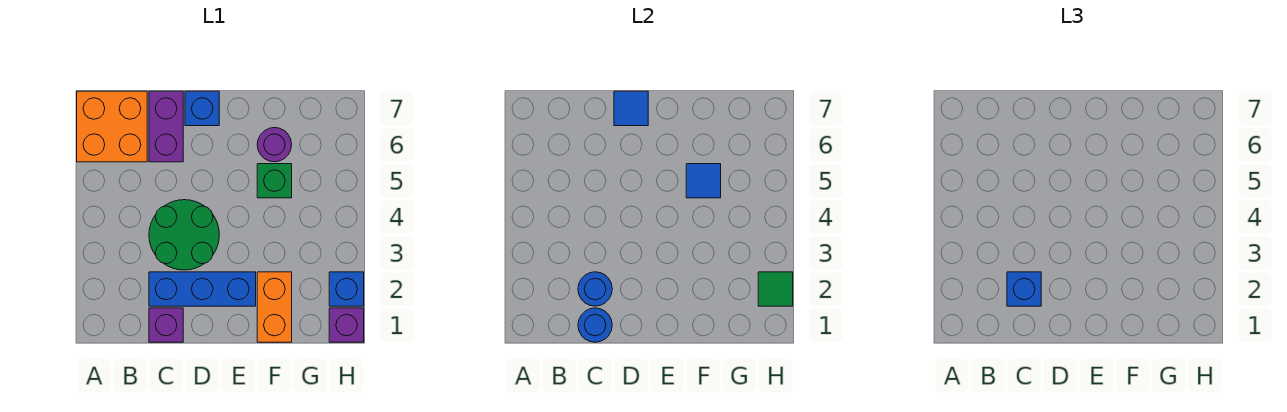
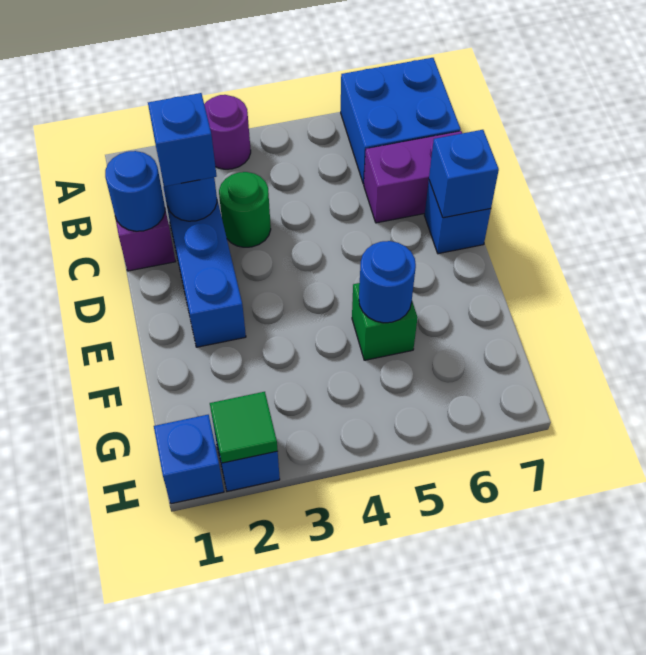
orange 2x2 brick [77,91,147,162] -> blue 2x2 brick [341,58,461,184]
green 2x2 round brick [149,200,219,270] -> green 1x1 round brick [219,172,271,247]
blue 1x1 tile [614,91,648,126] -> blue 1x1 brick [429,130,499,218]
orange 1x2 brick [257,272,292,342] -> none
blue 1x1 tile [686,164,721,198] -> blue 1x1 round brick [359,241,416,323]
purple 1x1 round brick [257,128,292,162] -> purple 1x1 round brick moved to [204,95,251,169]
purple 1x1 brick [329,308,364,342] -> blue 1x1 brick [154,415,224,504]

